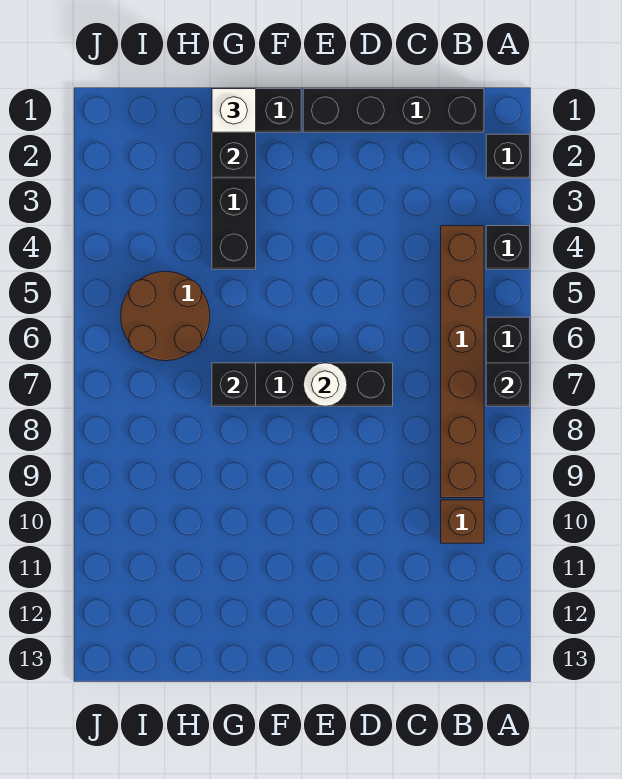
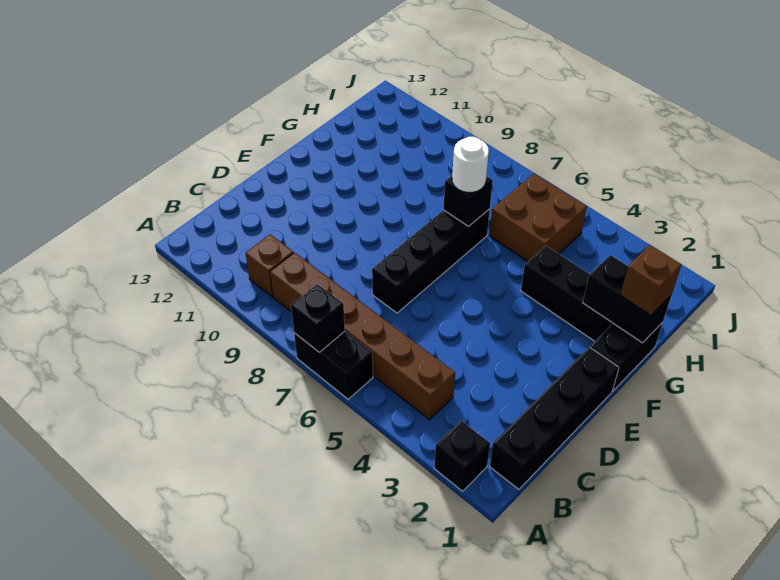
black 1x1 brick [486,226,530,269] -> none
white 1x1 round brick [303,363,347,406] -> white 1x1 round brick moved to [452,137,489,192]
white 1x1 brick [212,89,256,132] -> brown 1x1 brick [621,245,682,315]
brown 2x2 round brick [121,272,210,361] -> brown 2x2 brick [489,174,587,261]

